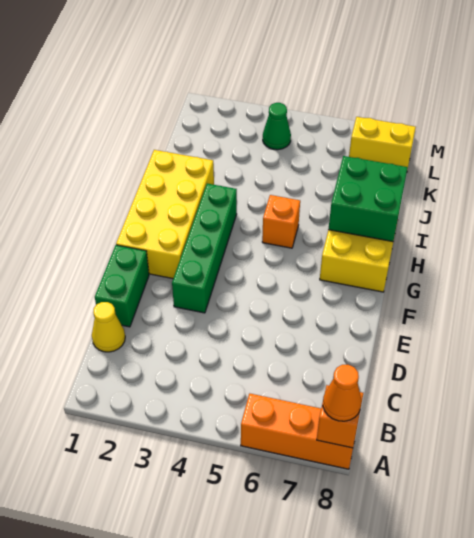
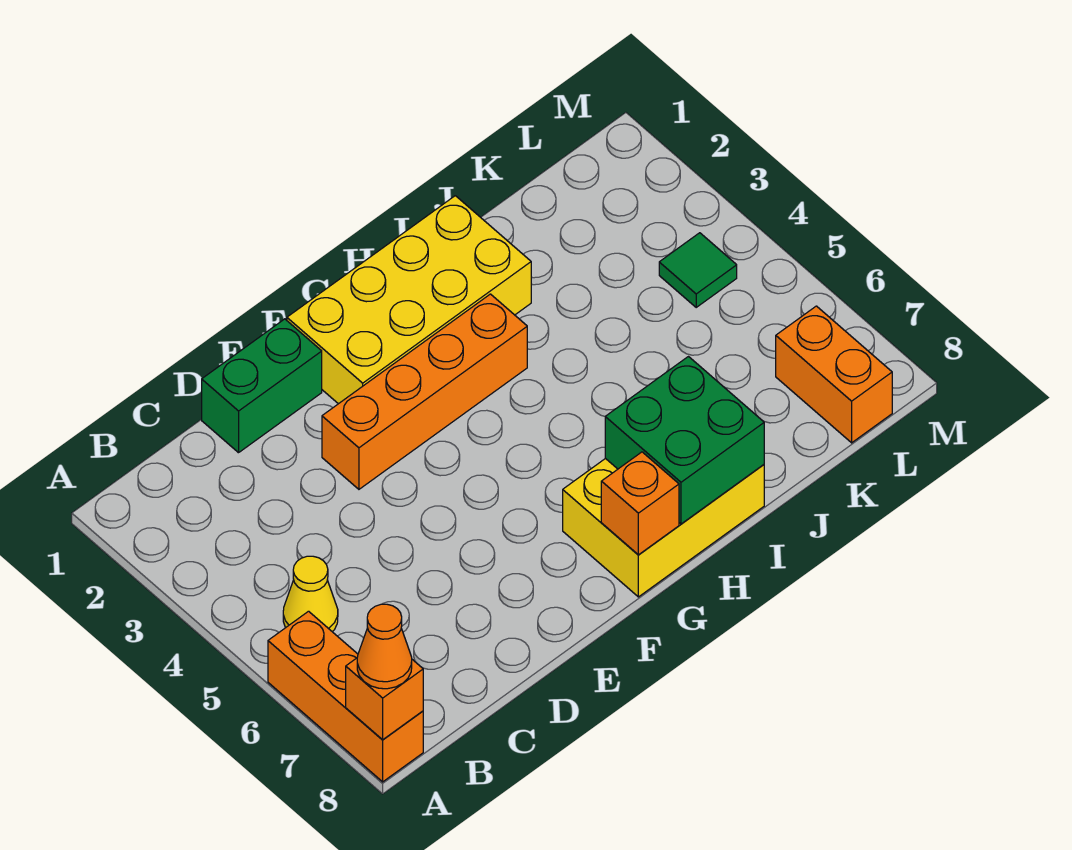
yellow 1x1 cone [92,302,125,352] -> yellow 1x1 cone moved to [283,556,338,632]
green 1x4 brick [172,184,237,313] -> orange 1x4 brick [322,294,527,489]
orange 1x1 brick [262,195,300,248] -> orange 1x1 brick moved to [601,452,679,555]
green 1x1 cone [263,103,291,150] -> green 1x1 tile [659,233,737,307]
yellow 1x2 brick [349,117,416,170] -> orange 1x2 brick [776,306,892,443]

